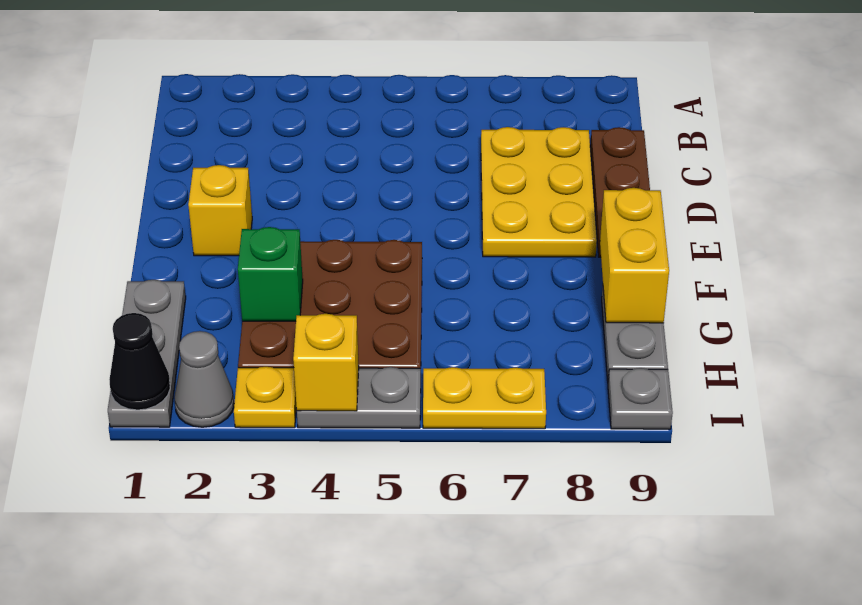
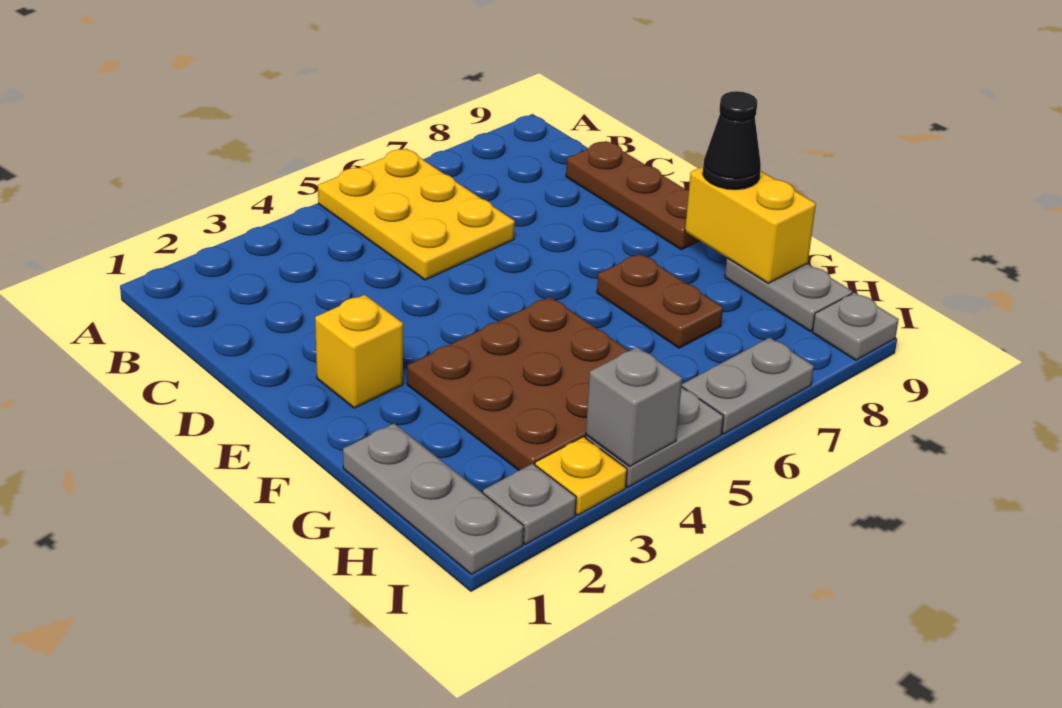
yellow 2x3 plate [481,127,597,257] -> yellow 2x3 plate moved to [318,149,515,280]
none -> brown 1x2 plate [597,254,723,348]
green 1x1 brick [238,227,303,321] -> none
black 1x1 cone [109,313,170,410] -> black 1x1 cone moved to [703,91,761,189]
grey 1x1 cone [174,331,234,427] -> grey 1x1 plate [483,464,576,544]
yellow 1x1 brick [293,314,359,411] -> grey 1x1 brick [586,347,682,466]
yellow 1x2 plate [423,367,546,429] -> grey 1x2 plate [682,338,814,434]

